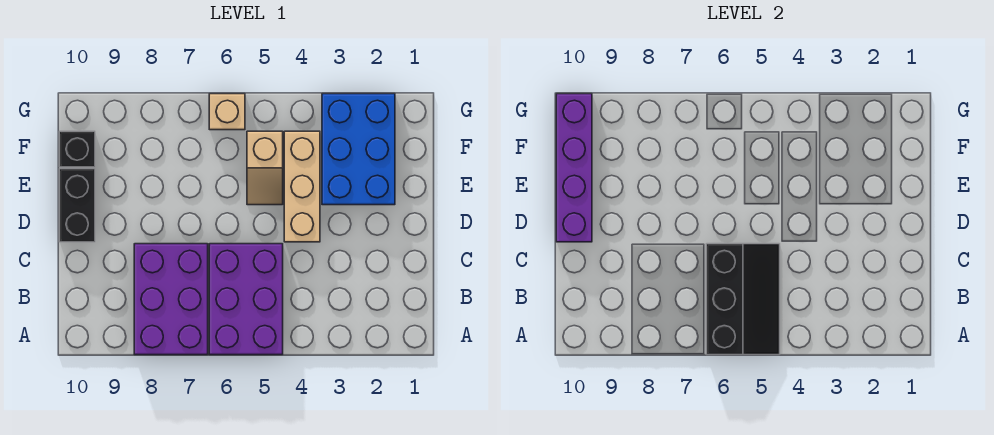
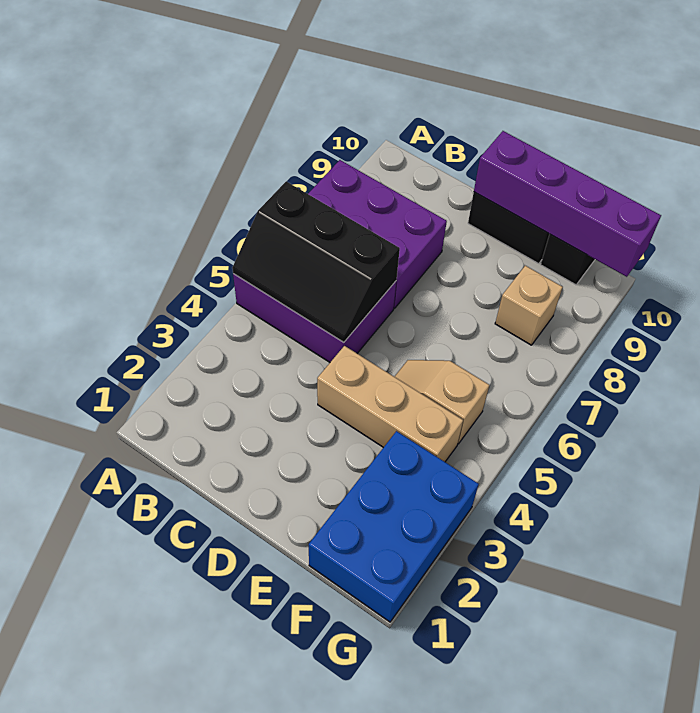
blue 2x3 brick [322,94,395,205] -> blue 2x3 brick turned to [309,431,479,622]
tan 1x1 brick [209,94,245,130] -> tan 1x1 brick moved to [495,266,563,345]

